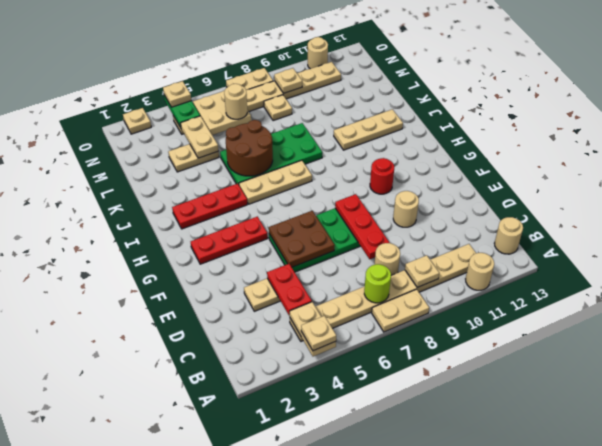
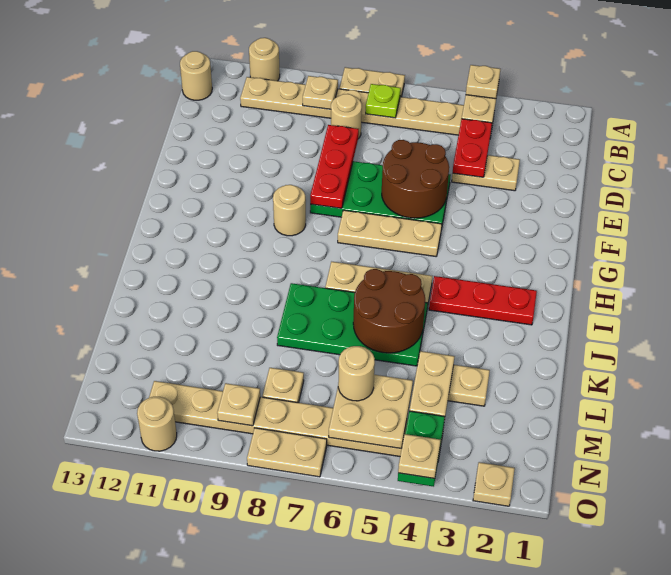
lime 1x1 round brick [364,264,391,303] -> lime 1x1 plate [366,84,401,118]
brown 2x2 plate [269,211,335,267] -> brown 2x2 round brick [382,140,449,218]
tan 1x1 round brick [393,191,419,227] -> tan 1x1 round brick moved to [273,185,306,236]
red 1x3 plate [191,217,268,264] -> none
red 1x1 round brick [370,158,394,194] -> none
tan 1x3 plate [334,109,403,150] -> tan 1x3 plate moved to [338,210,442,256]

